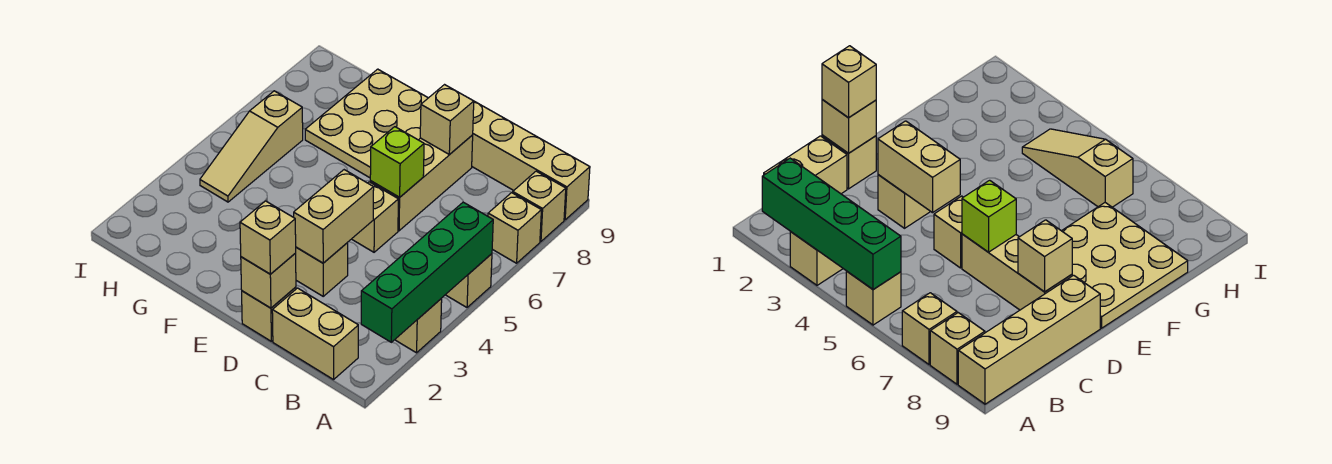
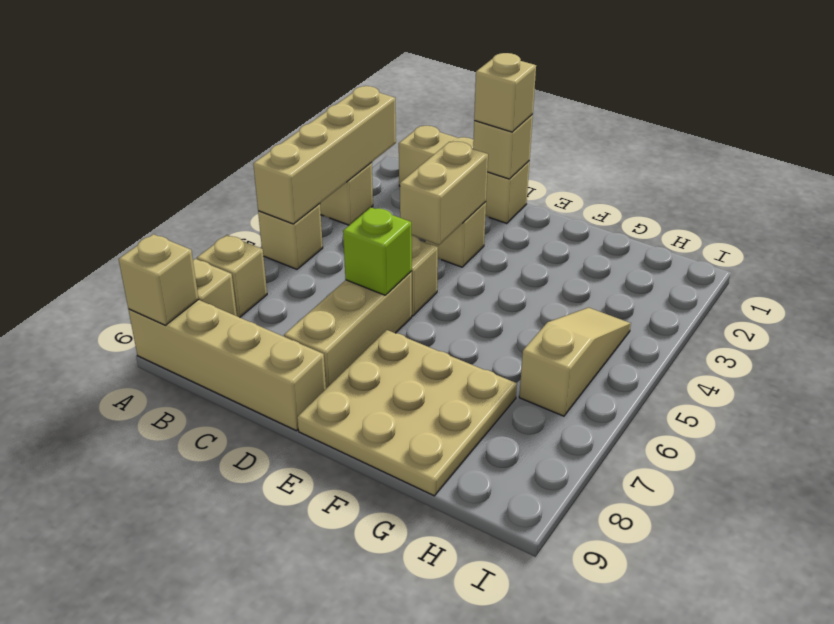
green 1x4 brick [361,202,493,342] -> tan 1x4 brick [253,86,396,224]
tan 1x1 brick [420,85,474,155] -> tan 1x1 brick moved to [119,234,199,325]

